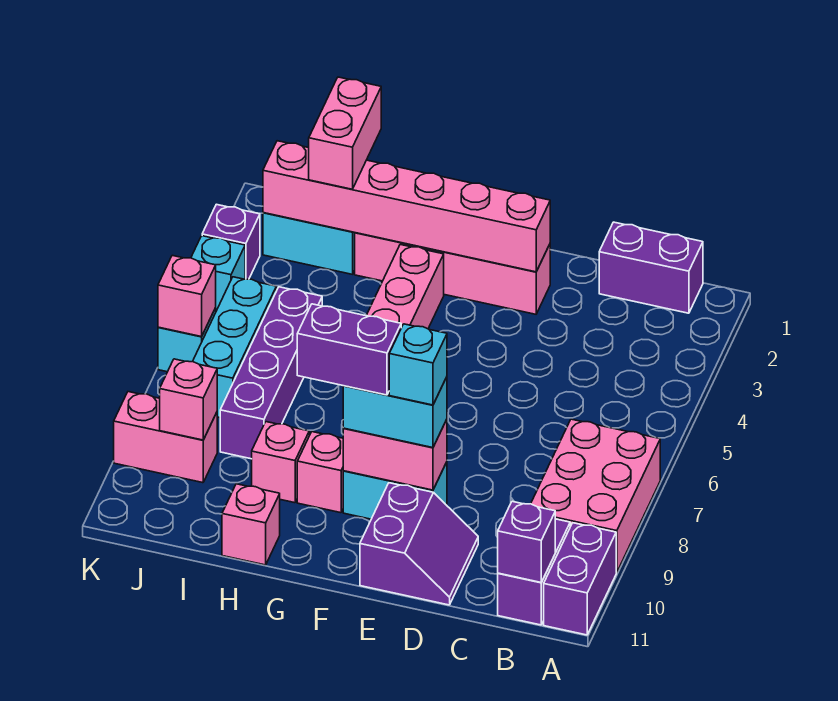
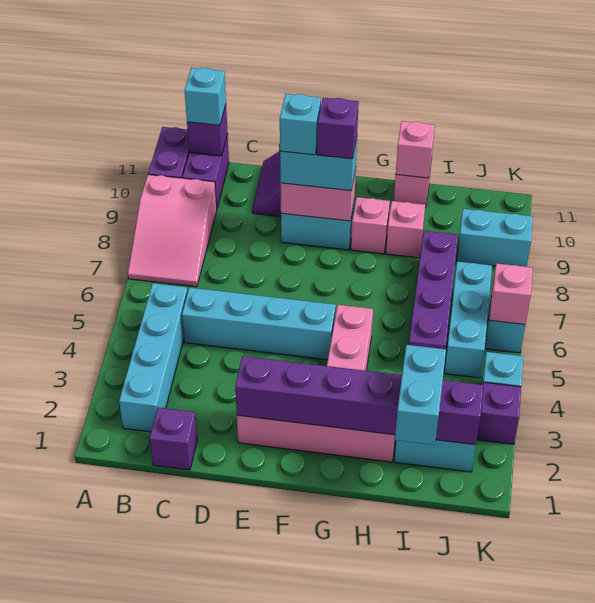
pink 2x3 brick [531,419,660,573] -> pink 2x3 slope [128,175,217,287]
purple 1x2 brick [599,222,703,313] -> purple 1x1 brick [150,407,197,470]
none -> cyan 1x4 brick [119,283,188,432]
none -> cyan 1x1 brick [185,68,226,125]
none -> cyan 1x4 brick [182,287,336,360]
pink 1x6 brick [263,141,550,272] -> purple 1x6 brick [235,356,483,445]
purple 1x2 brick [297,304,401,395] -> purple 1x1 brick [317,98,359,159]
pink 1x2 brick [309,77,381,189] -> cyan 1x2 brick [395,345,446,445]
pink 1x2 brick [114,392,217,483] -> cyan 1x2 brick [457,209,533,267]
pink 1x1 brick [160,359,217,440] -> pink 1x1 brick moved to [396,121,435,178]

